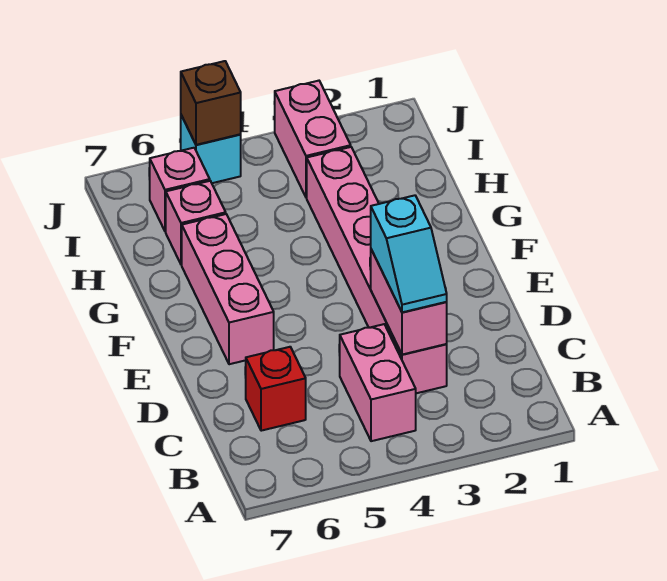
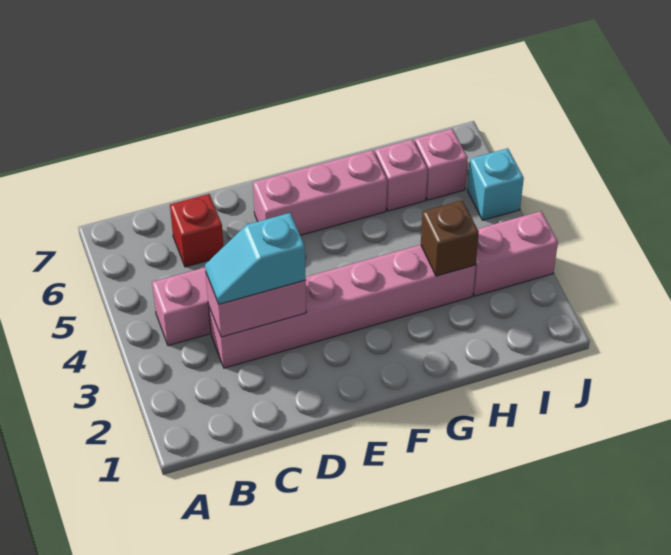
brown 1x1 brick [181,61,241,145] -> brown 1x1 brick moved to [421,200,479,276]

